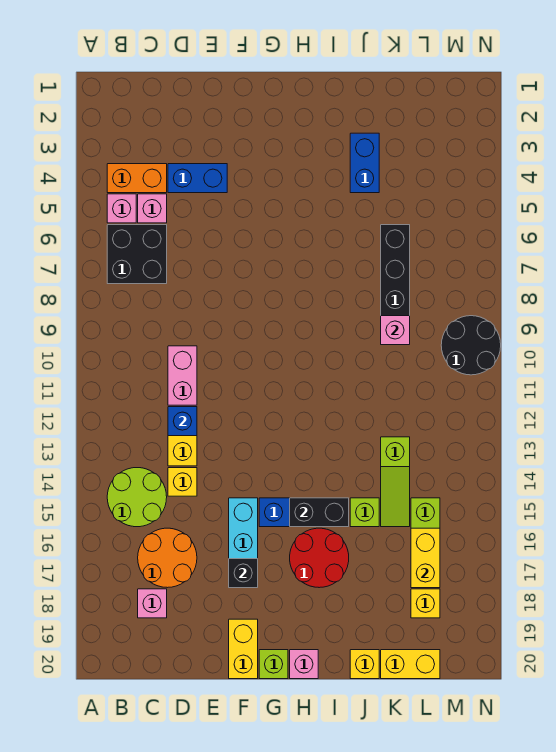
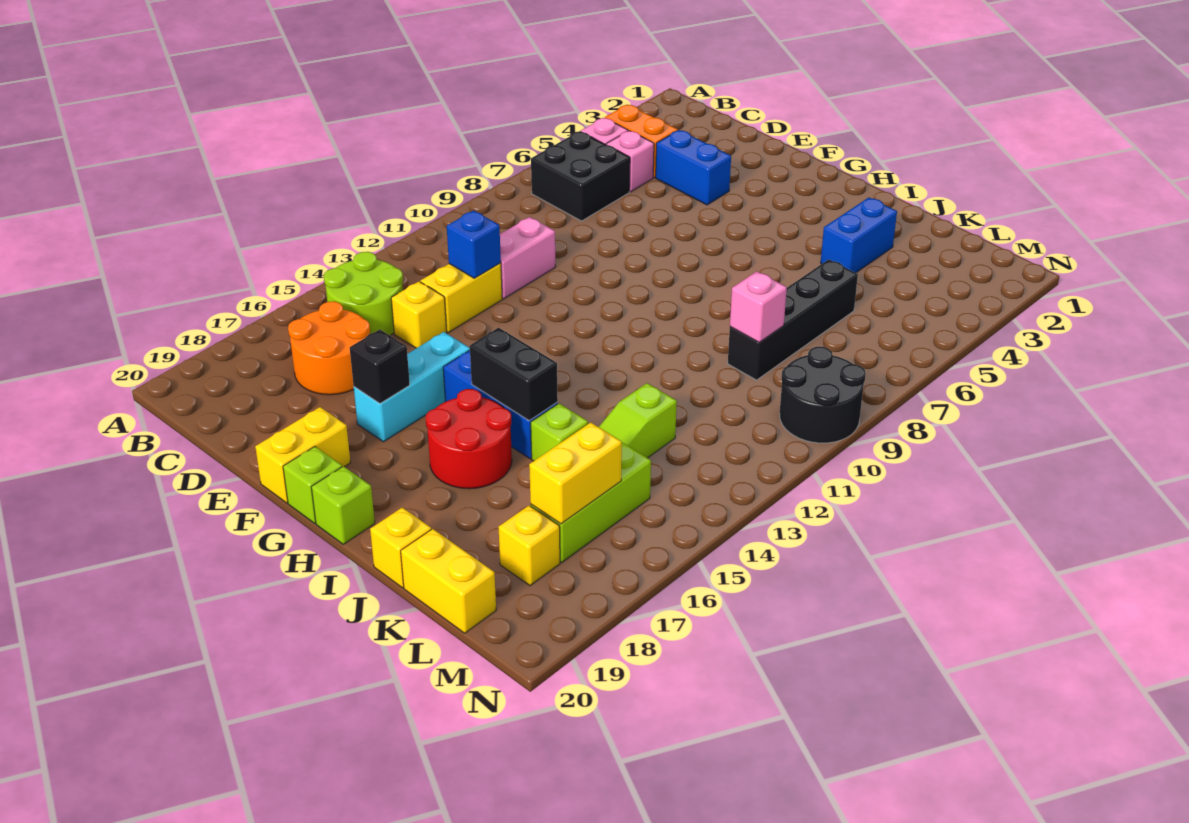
pink 1x1 brick [138,589,167,618] -> none
pink 1x1 brick [290,650,318,679] -> lime 1x1 brick [311,466,375,544]

